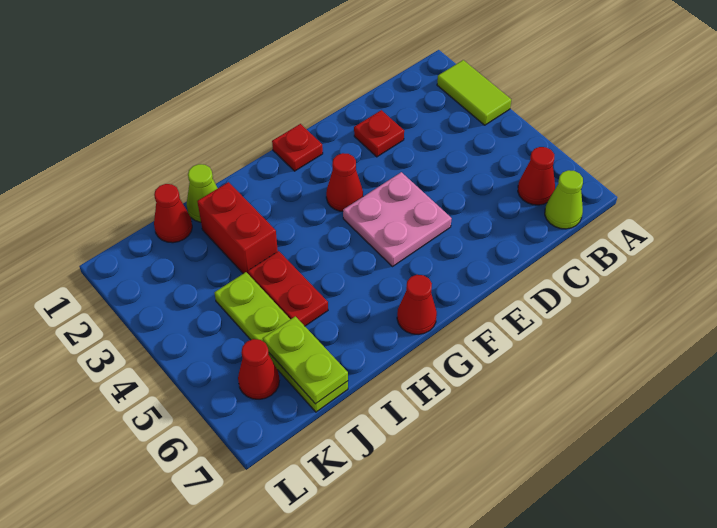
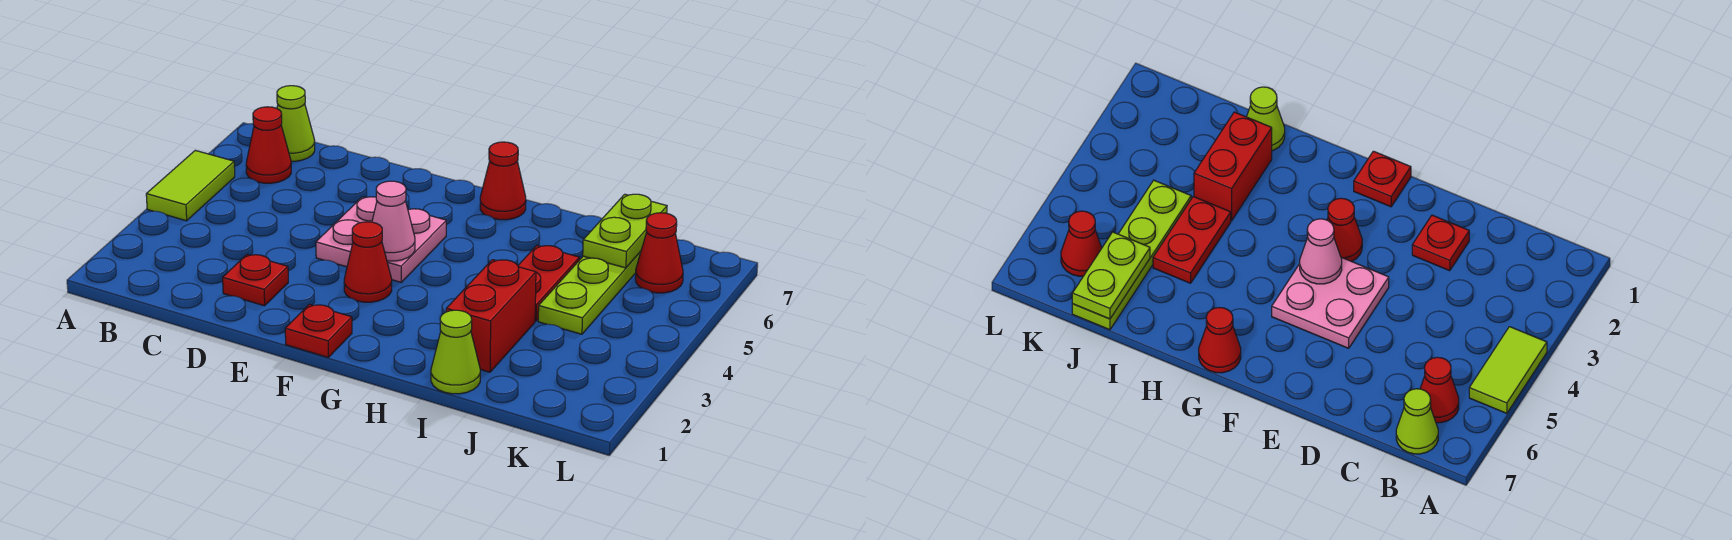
lime 1x2 tile [437,60,511,125] -> lime 1x2 tile moved to [146,150,235,221]
none -> pink 1x1 cone [372,181,415,261]
red 1x1 cone [154,184,192,243] -> none

